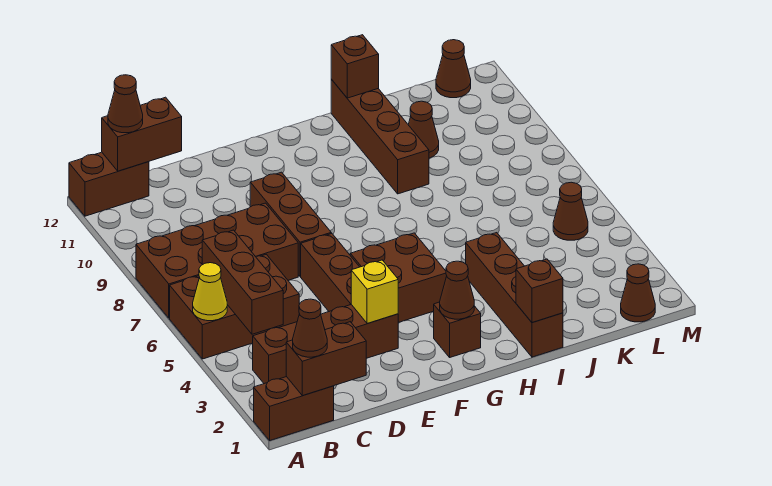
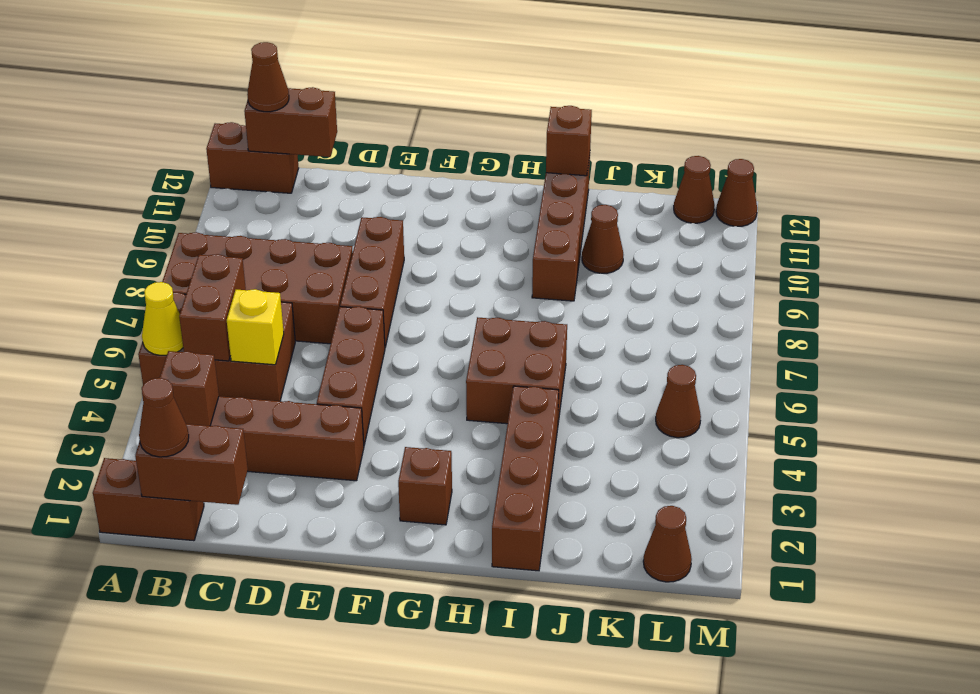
brown 1x3 brick [202,230,283,334] -> brown 1x2 brick [179,254,246,361]
yellow 1x1 brick [351,260,398,324] -> yellow 1x1 brick moved to [227,289,284,365]
brown 2x2 brick [350,233,447,322] -> brown 2x2 brick moved to [466,317,567,424]
brown 1x1 cone [440,261,474,319] -> brown 1x1 cone moved to [716,159,757,226]
brown 1x1 brick [516,259,563,323] -> brown 1x1 brick moved to [160,351,219,426]

